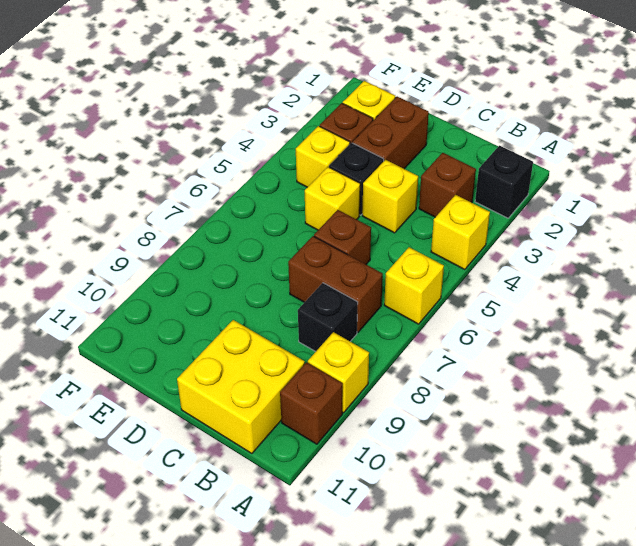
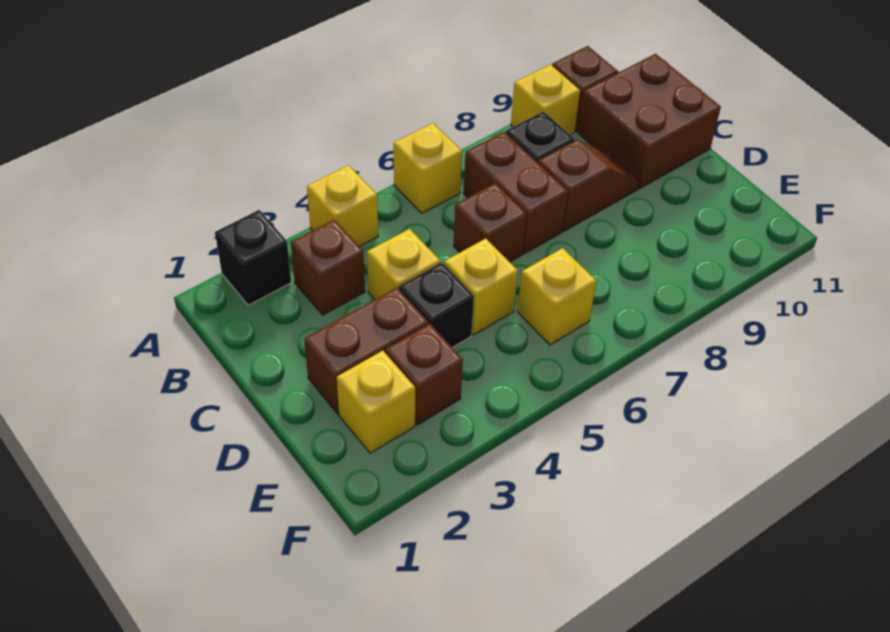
yellow 2x2 brick [177,320,305,454] -> brown 2x2 brick [578,54,721,188]
none -> brown 1x2 slope [538,140,640,231]
yellow 1x1 brick [296,126,350,187] -> yellow 1x1 brick moved to [518,248,596,345]

